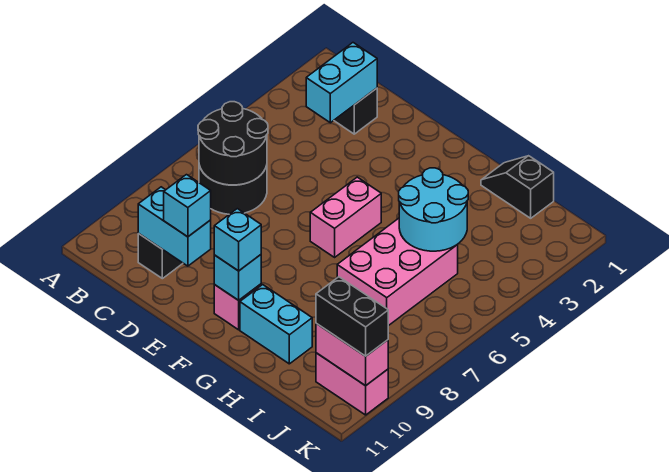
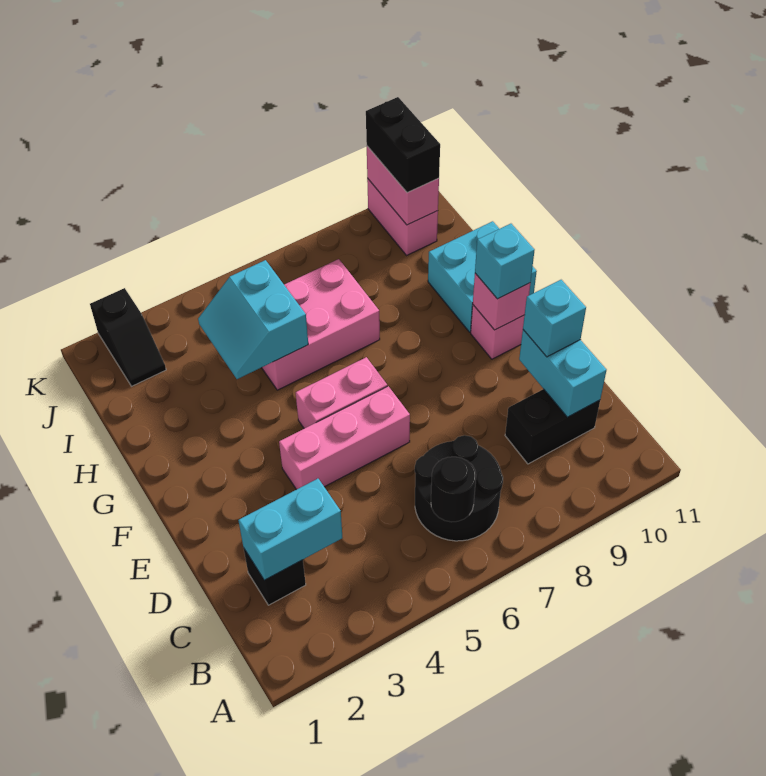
black 2x2 round brick [198,102,268,185] -> black 1x1 round brick [431,457,476,522]
none -> pink 1x3 brick [279,386,410,490]
cyan 1x1 brick [214,255,261,300] -> pink 1x1 brick [473,273,530,330]
cyan 1x2 brick [240,285,312,364] -> cyan 2x2 brick [428,221,537,332]
black 1x2 slope [481,156,554,218] -> black 1x2 slope moved to [90,288,166,386]
cyan 2x2 round brick [399,168,468,251] -> cyan 2x2 slope [198,260,308,379]

